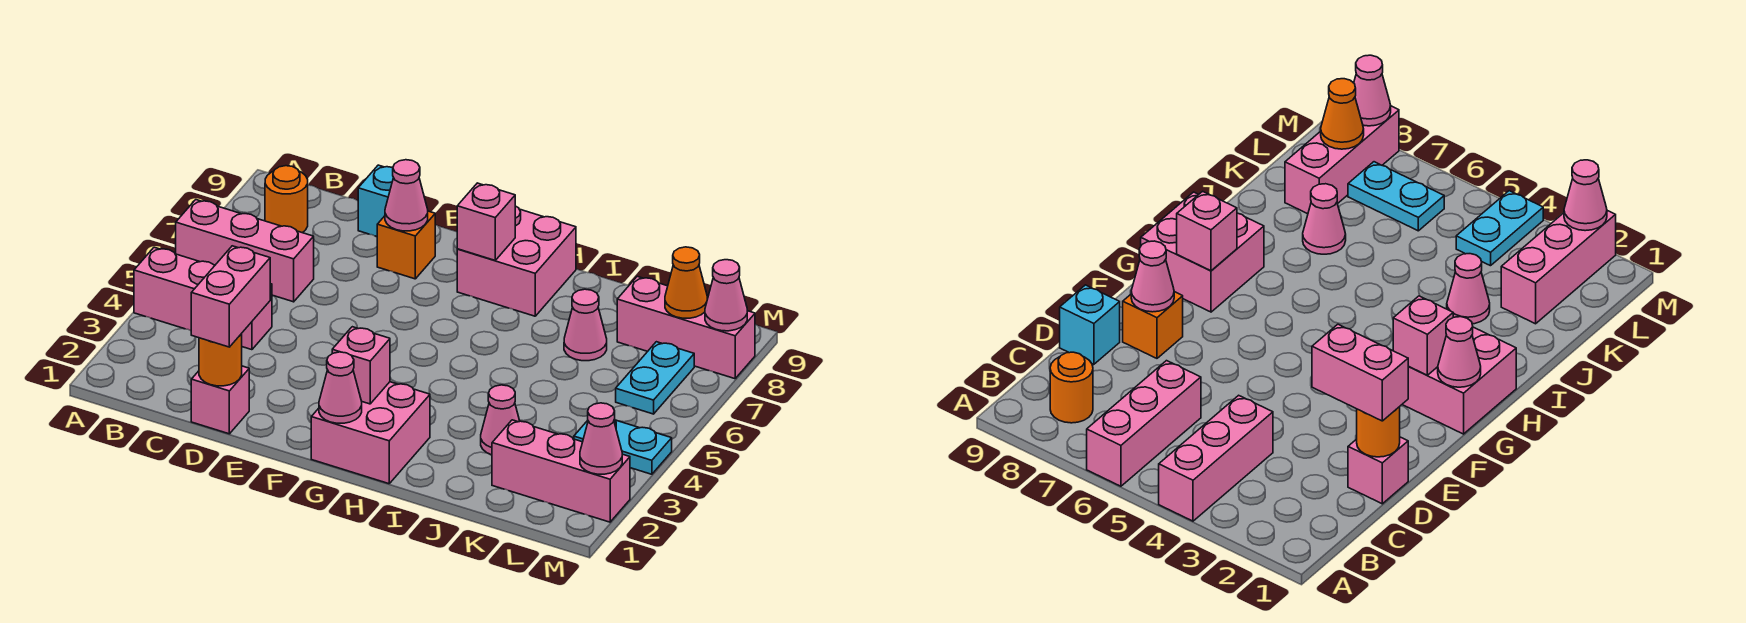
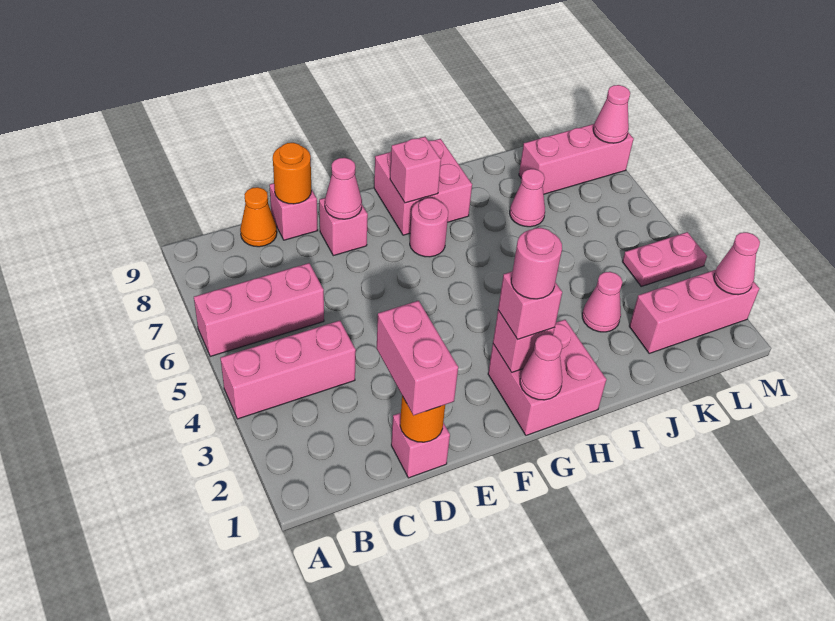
orange 1x1 round brick [265,166,308,233] -> orange 1x1 round brick moved to [273,143,311,204]
cyan 1x1 brick [358,165,393,236] -> pink 1x1 brick [269,183,318,240]
orange 1x1 brick [377,211,435,279] -> pink 1x1 brick [319,198,368,256]
none -> pink 1x1 brick [498,272,562,339]
none -> pink 1x1 round brick [511,228,562,299]
none -> pink 1x1 round brick [410,198,448,257]
cyan 1x2 plate [574,419,672,474] -> pink 1x2 plate [622,232,707,286]
cyan 1x2 plate [616,342,694,414] -> none
orange 1x1 cone [665,247,707,318] -> orange 1x1 cone moved to [240,187,277,247]

